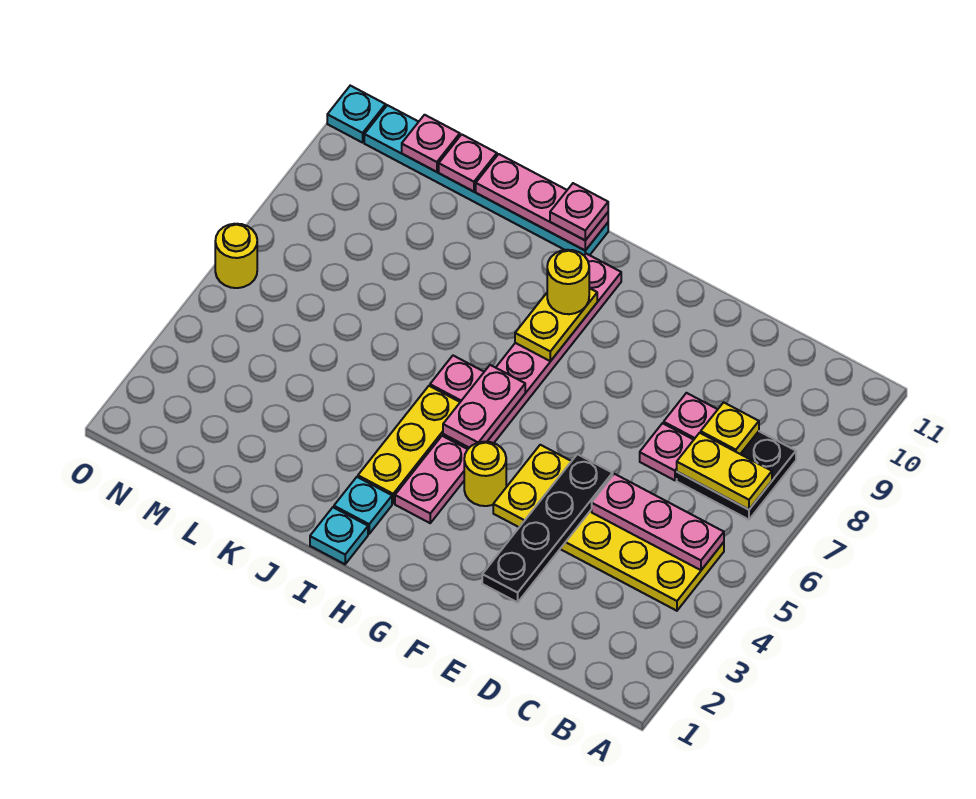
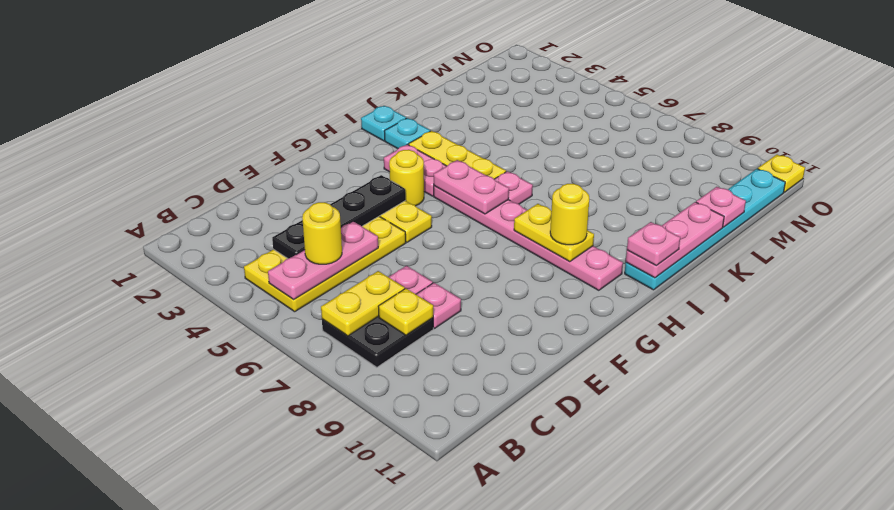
black 1x4 plate [482,454,613,602] -> black 1x4 plate turned to [272,175,406,259]
pink 1x1 plate [402,115,460,172] -> none
yellow 1x1 round brick [215,224,257,288] -> yellow 1x1 round brick moved to [302,202,342,264]
cyan 1x1 plate [327,86,386,143] -> yellow 1x1 plate [758,155,805,192]

